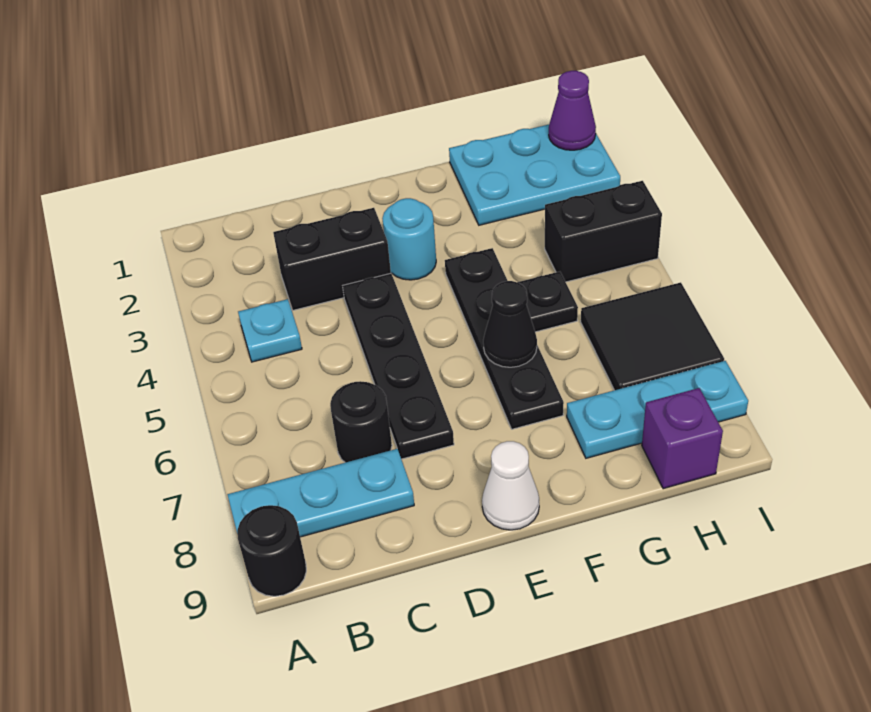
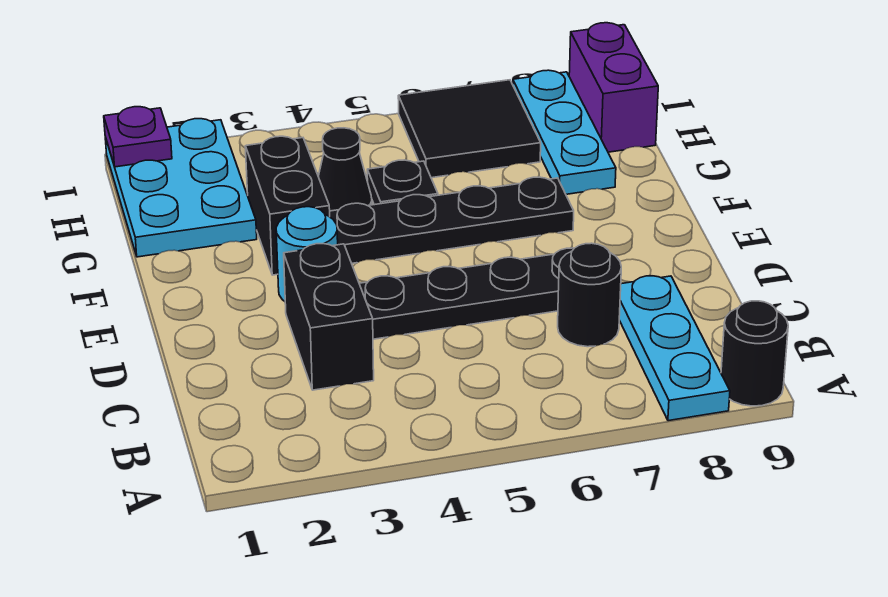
cyan 1x1 plate [238,299,302,362] -> none
white 1x1 cone [482,441,539,530] -> none
black 1x1 cone [483,281,537,367] -> black 1x1 cone moved to [318,128,372,211]
black 1x2 brick [545,181,662,282] -> black 1x2 brick moved to [245,136,330,275]
purple 1x1 brick [642,388,723,489] -> purple 1x2 brick [569,23,658,152]
purple 1x1 cone [549,71,596,150] -> purple 1x1 plate [104,107,172,167]

